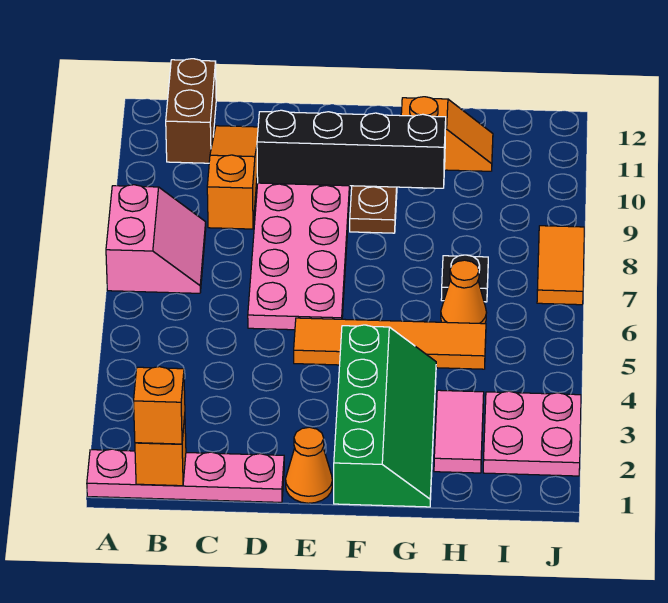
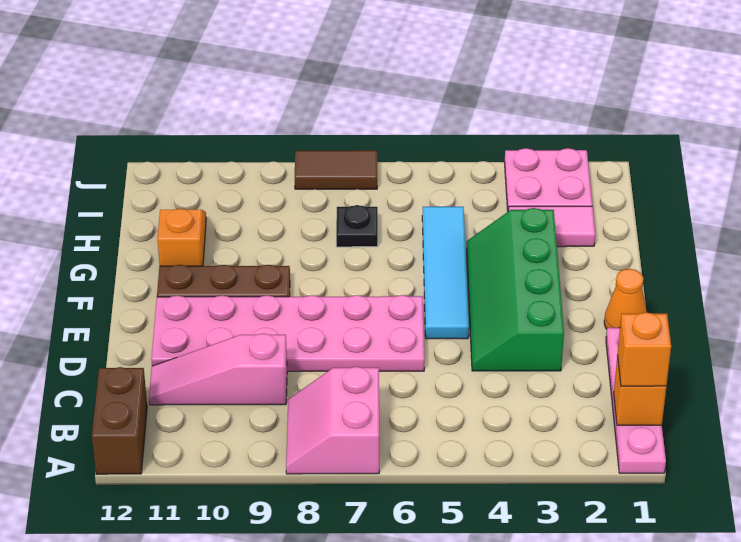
pink 2x2 slope [106,185,206,293] -> pink 2x2 slope turned to [286,367,379,474]
brown 1x2 brick [166,59,216,163] -> brown 1x2 brick turned to [92,367,147,474]
orange 1x3 slope [207,126,258,229] -> pink 1x3 slope [149,333,287,405]
black 1x4 brick [257,110,446,188] -> none
orange 1x4 tile [294,318,486,369] -> cyan 1x4 tile [422,207,469,339]
green 2x4 slope [334,325,436,507] -> green 2x4 slope turned to [467,208,564,371]
orange 1x1 cone [441,260,487,324] -> none
orange 1x2 tile [537,226,584,305] -> brown 1x2 tile [295,150,377,189]

